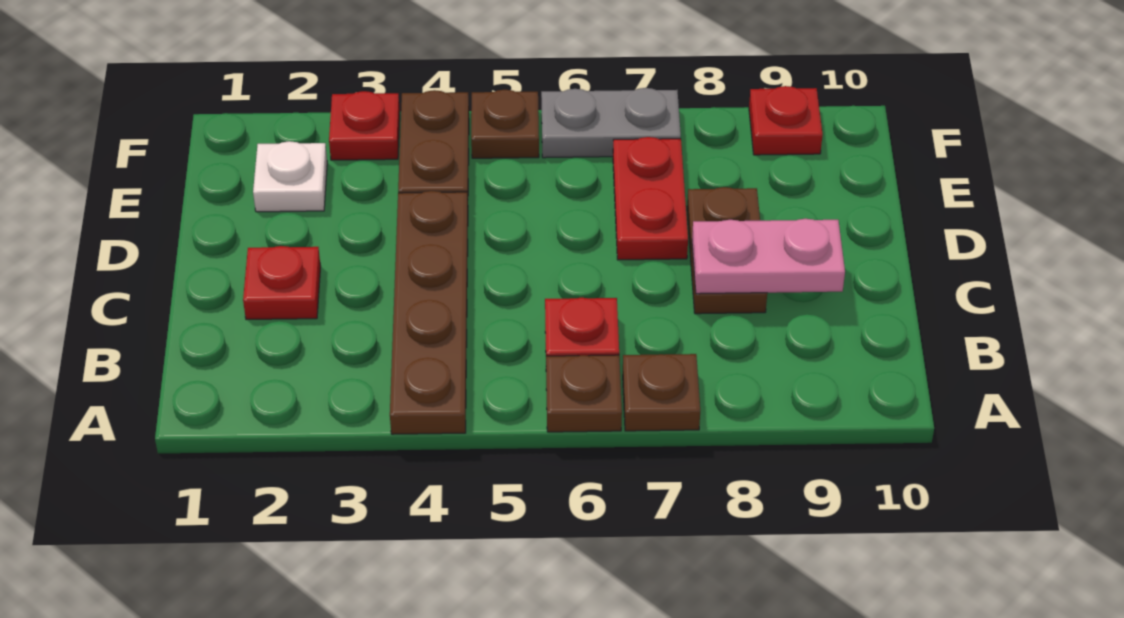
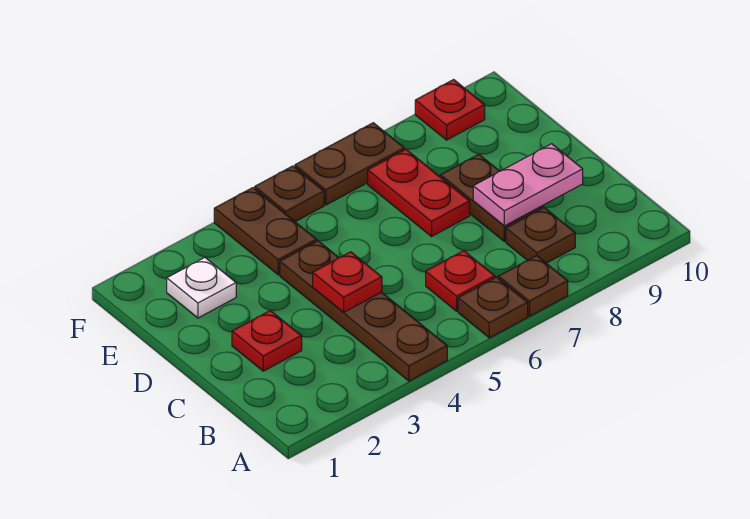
none -> brown 1x1 plate [506,208,575,263]
red 1x1 plate [329,91,400,160] -> red 1x1 plate moved to [313,252,382,313]
grey 1x2 plate [541,88,681,158] -> brown 1x2 plate [295,123,404,205]

